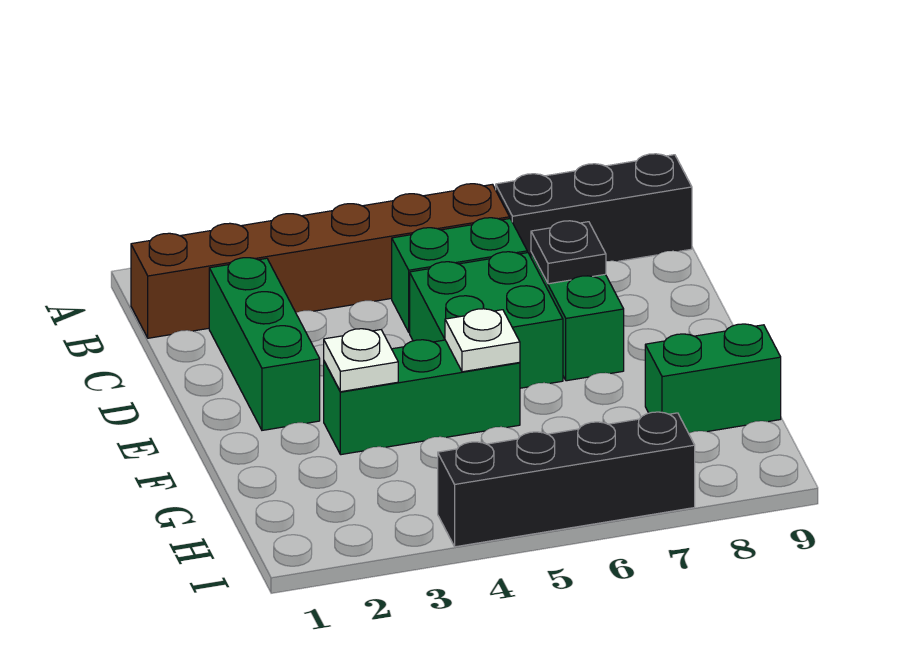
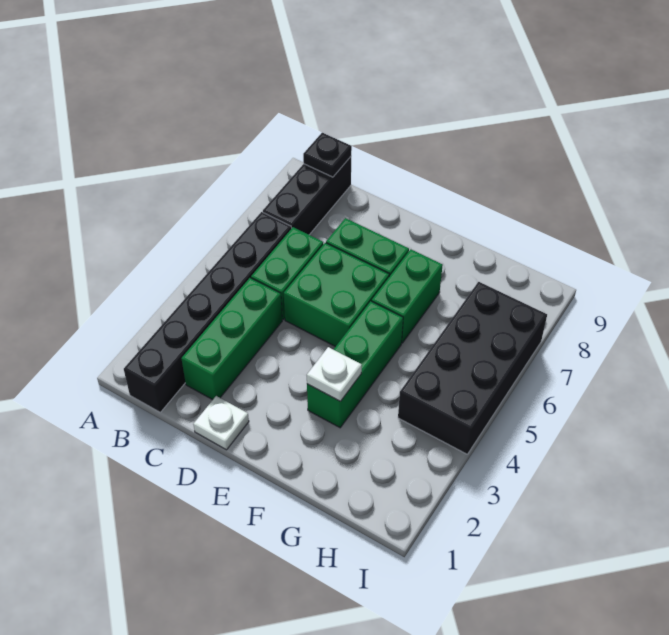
brown 1x6 brick [131,184,510,338] -> black 1x6 brick [124,212,292,412]
green 1x3 brick [209,258,320,430] -> green 1x3 brick turned to [181,278,282,400]
black 1x1 plate [531,221,606,284] -> black 1x1 plate moved to [303,133,352,177]
white 1x1 plate [445,308,520,372] -> white 1x1 plate moved to [193,396,249,450]
green 1x2 brick [645,324,781,433] -> green 1x2 brick moved to [372,249,443,343]
black 1x4 brick [438,412,695,547] -> black 2x4 brick [398,282,547,454]

